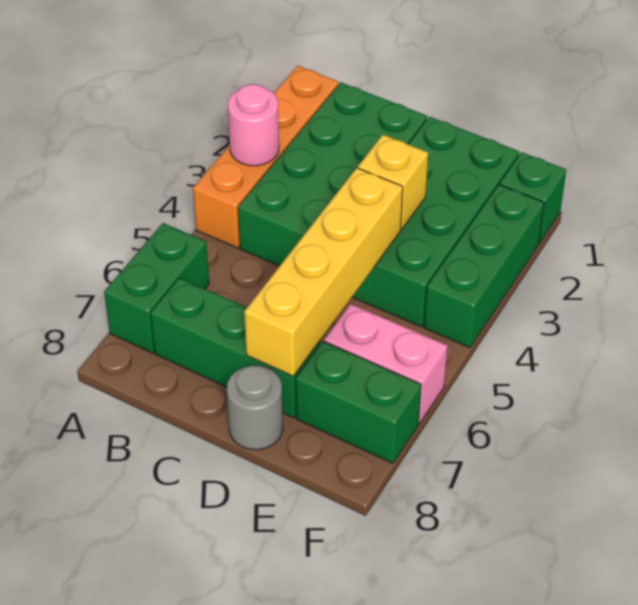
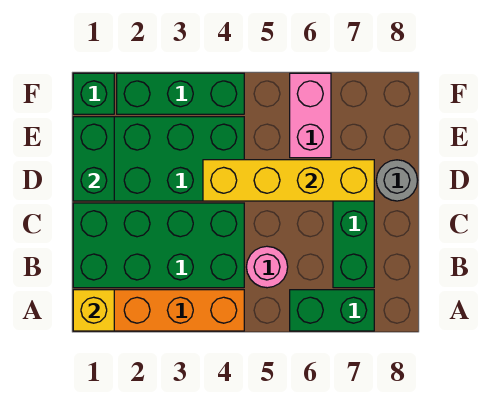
pink 1x1 round brick [228,84,279,166] -> pink 1x1 round brick moved to [247,246,288,288]
yellow 1x1 brick [358,135,428,229] -> yellow 1x1 brick moved to [73,290,114,331]
green 1x2 brick [296,341,421,463] -> green 1x2 brick moved to [73,117,114,201]

